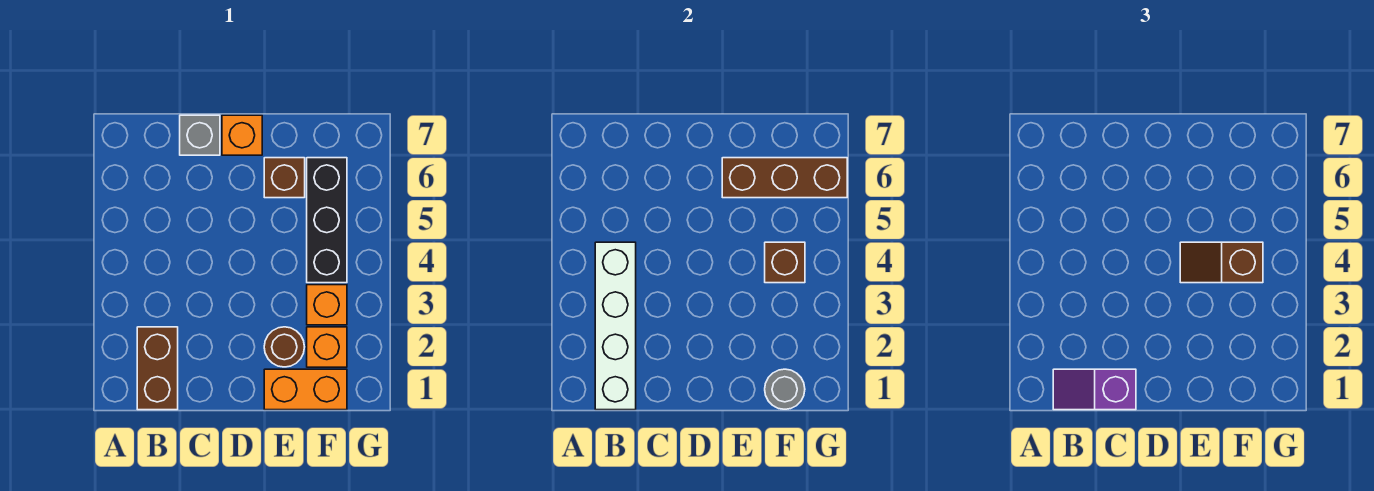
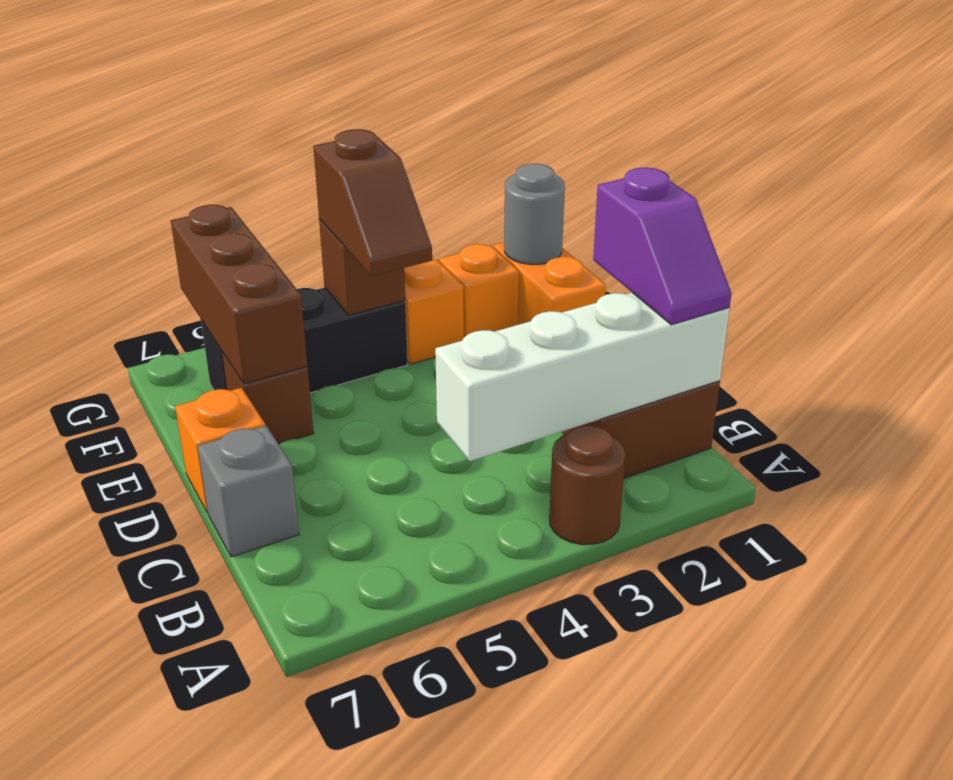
brown 1x1 round brick [264,327,304,367] -> brown 1x1 round brick moved to [549,425,625,545]

